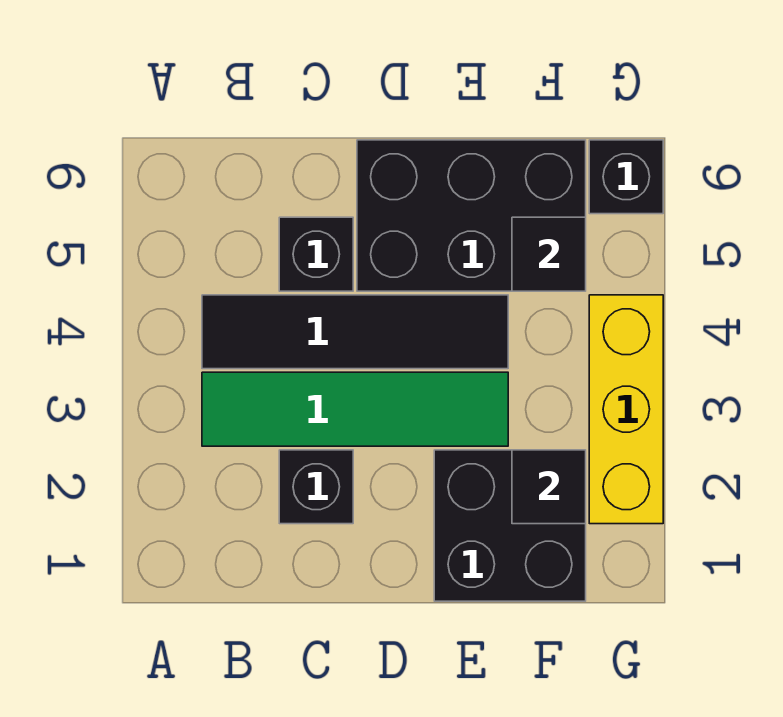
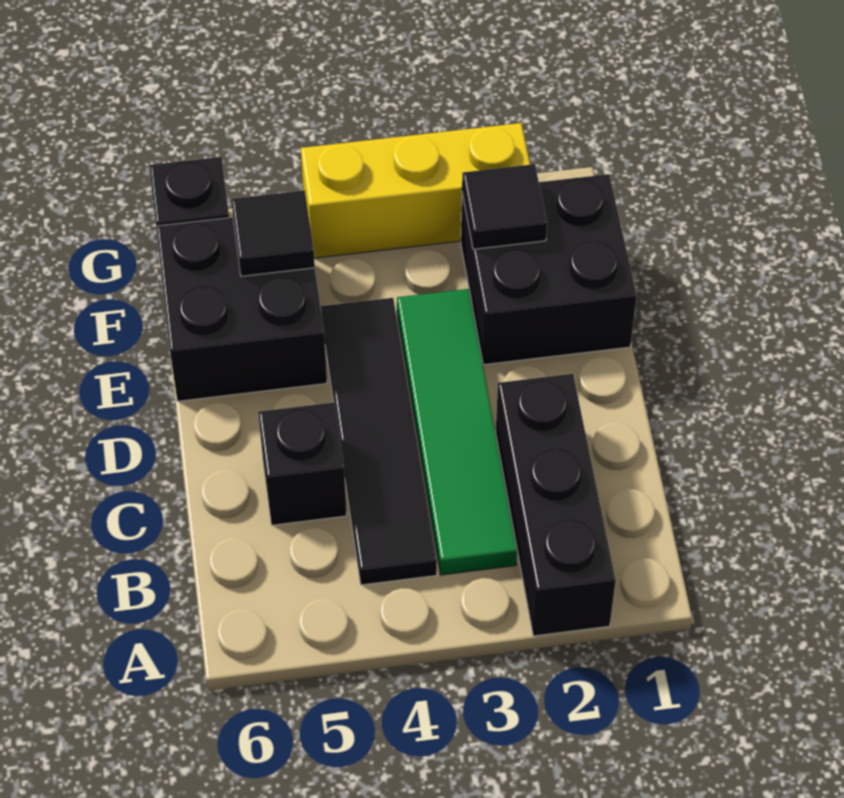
black 1x1 brick [279,450,353,524] -> black 1x3 brick [496,374,616,636]
black 2x3 brick [357,140,586,291] -> black 2x2 brick [156,217,327,401]

